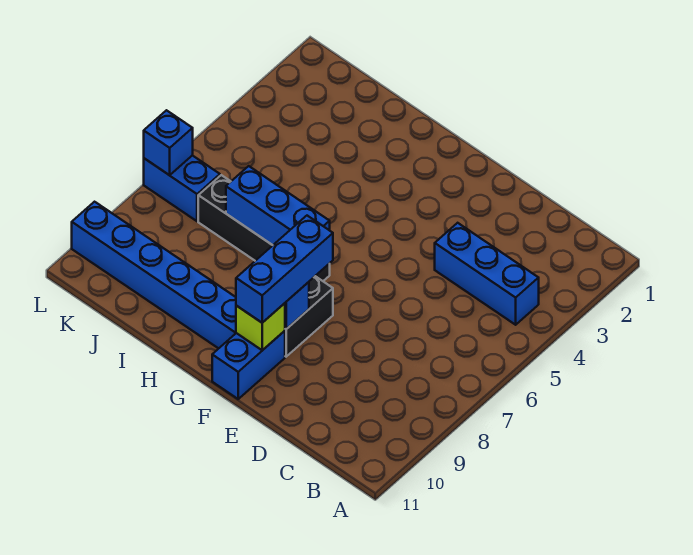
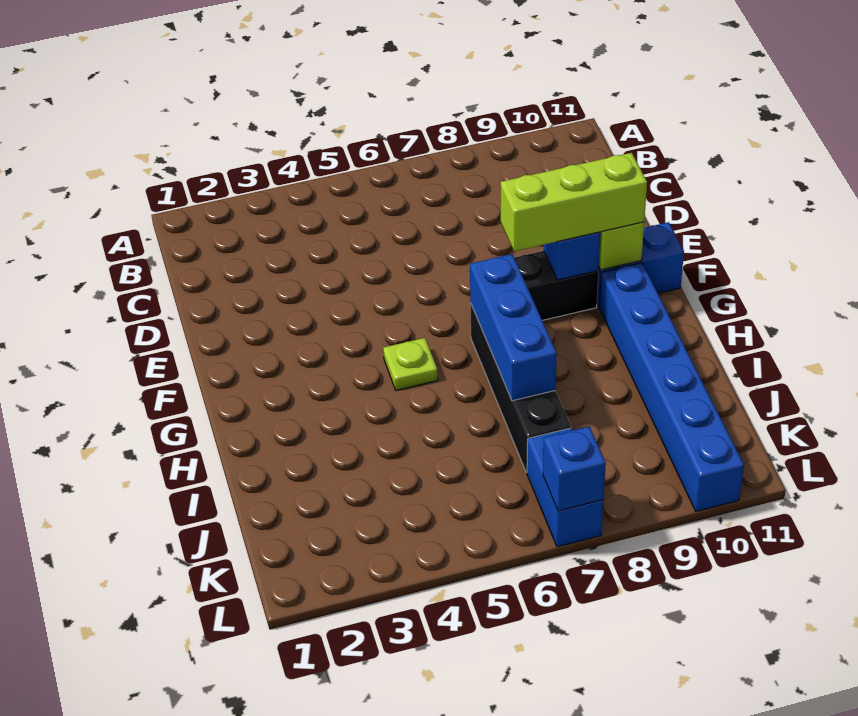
blue 1x3 brick [435,223,539,325] -> none
blue 1x3 brick [236,216,333,323] -> lime 1x3 brick [501,153,647,251]
none -> lime 1x1 plate [383,338,438,390]

